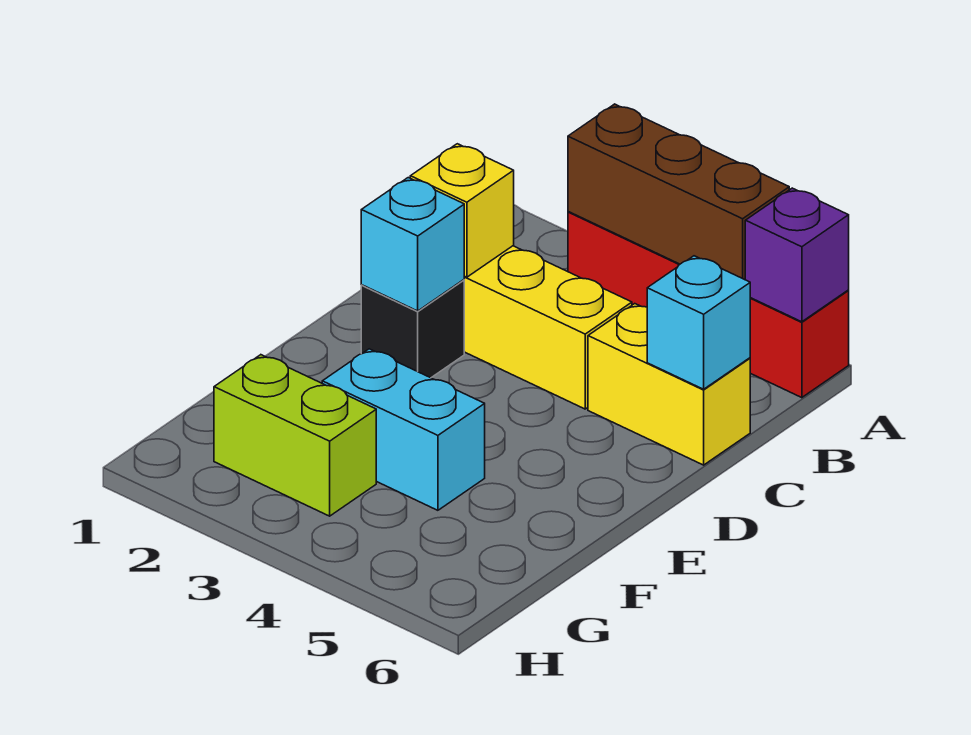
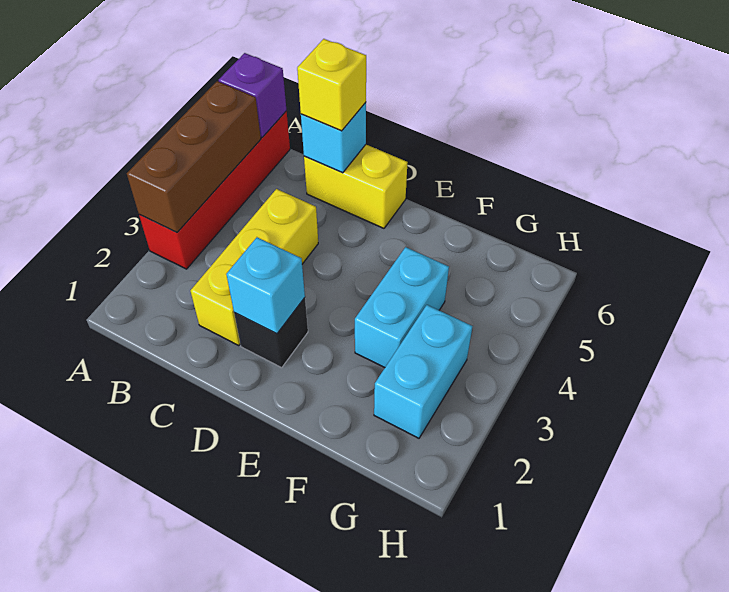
yellow 1x1 brick [410,144,514,277] -> yellow 1x1 brick moved to [297,39,366,131]
yellow 1x2 brick [588,304,750,465] -> yellow 1x2 brick turned to [304,145,408,228]
lime 1x2 brick [214,355,376,516] -> cyan 1x2 brick [374,305,472,438]

